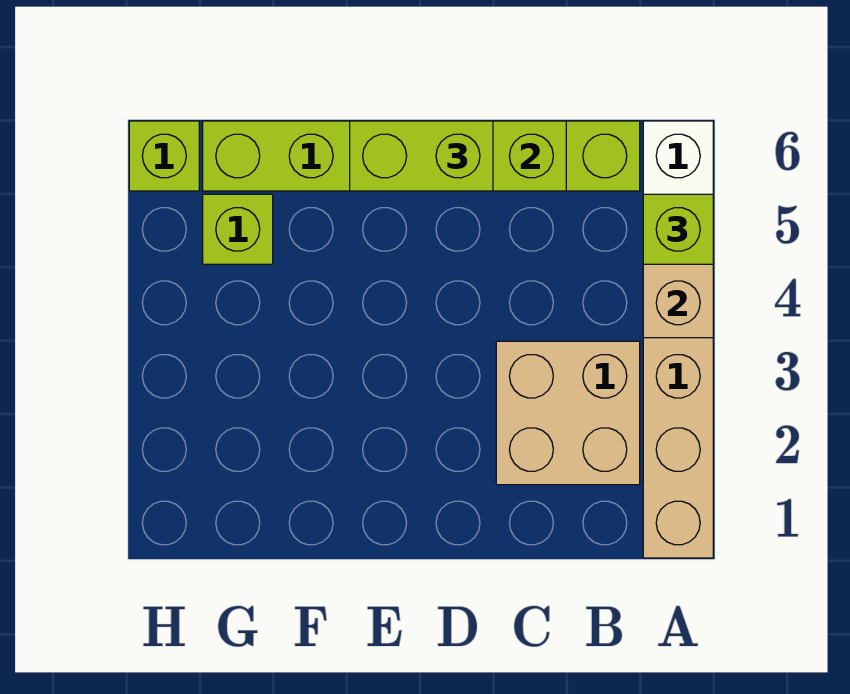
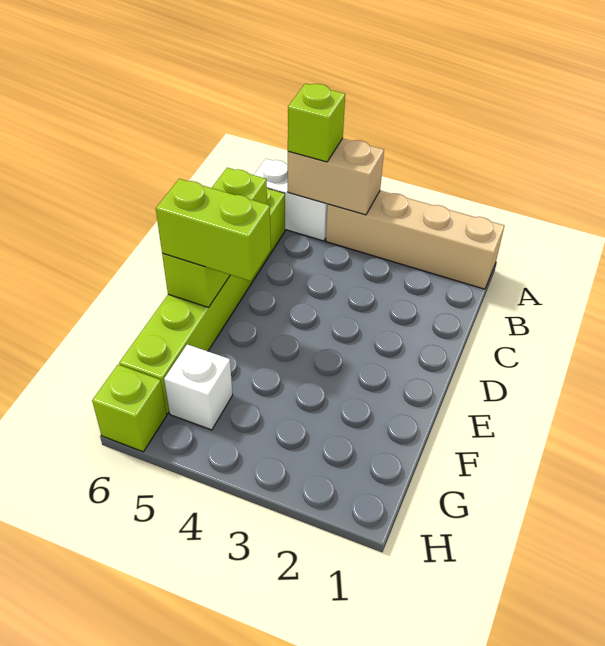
tan 2x2 brick [496,341,640,485] -> none
lime 1x2 brick [350,121,493,191] -> lime 1x2 brick turned to [156,179,271,281]
lime 1x1 brick [203,194,273,264] -> white 1x1 brick [164,344,233,430]

